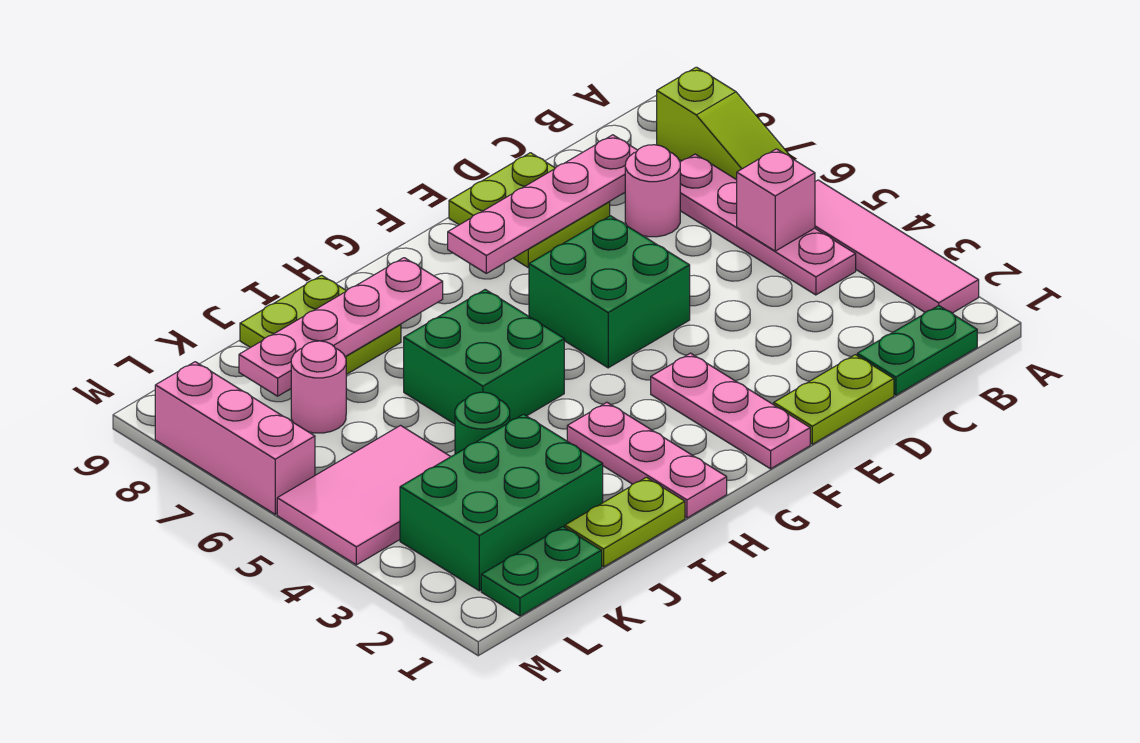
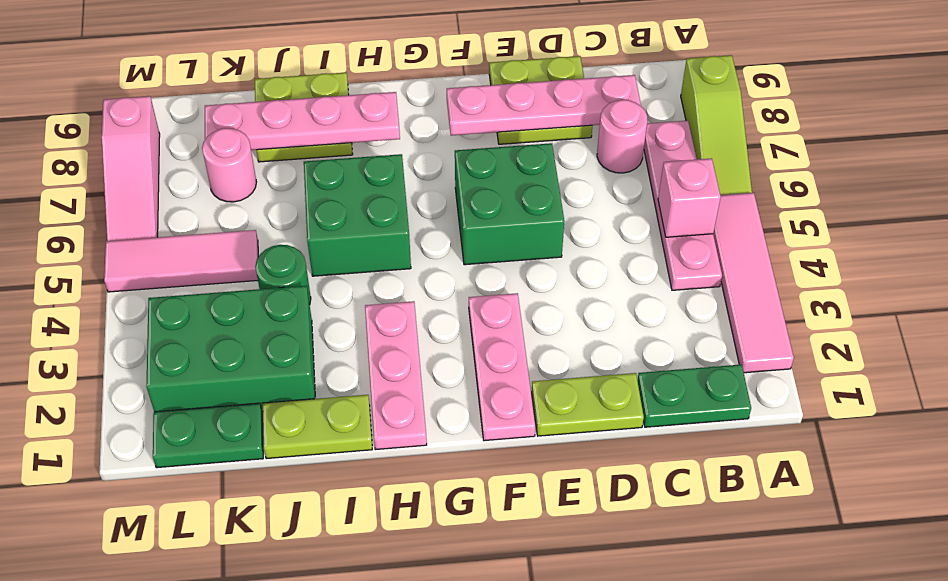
pink 2x3 tile [277,426,451,565] -> pink 1x3 tile [104,230,258,292]
pink 1x3 brick [155,362,315,514] -> pink 1x3 slope [102,96,160,241]

